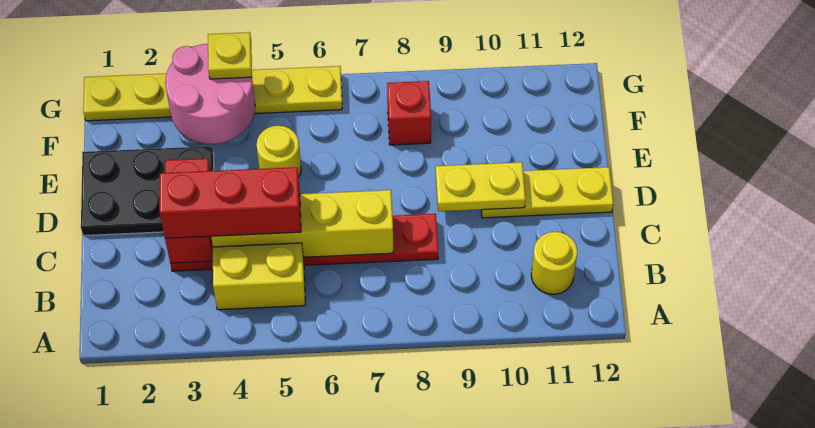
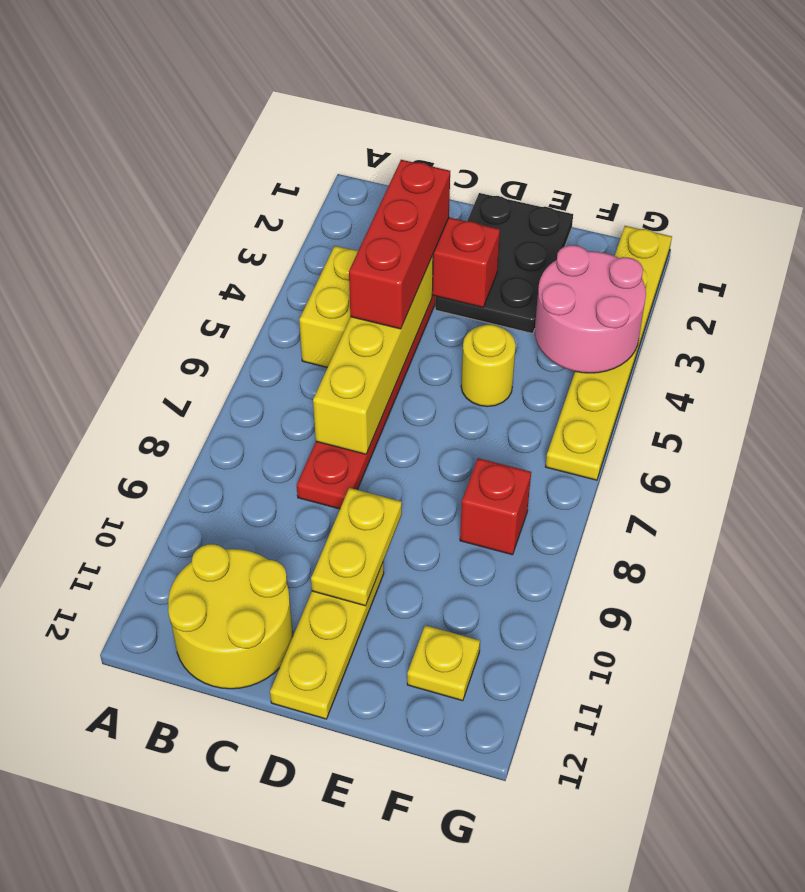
yellow 1x1 round brick [531,232,577,294] -> yellow 2x2 round brick [168,544,293,689]
yellow 1x1 plate [208,32,252,79] -> yellow 1x1 plate moved to [407,625,480,701]

